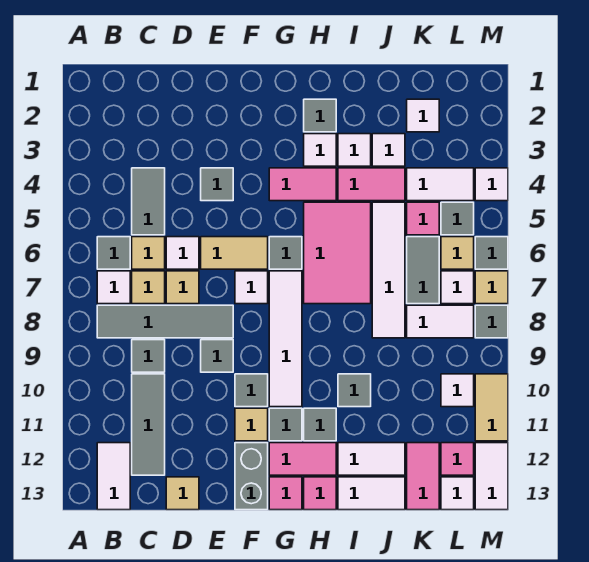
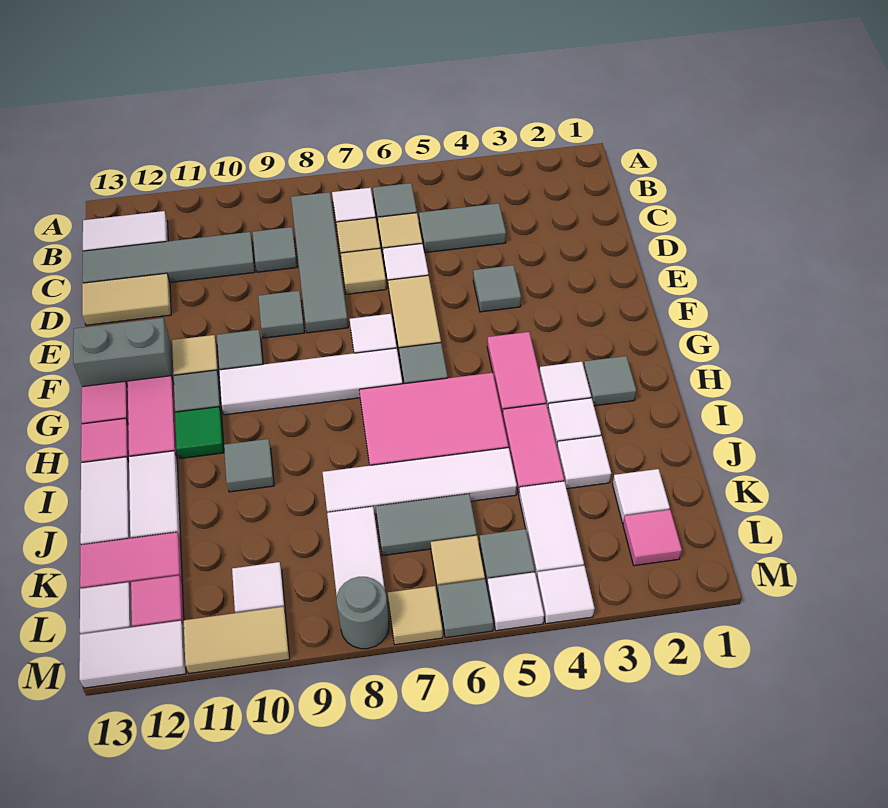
grey 1x3 tile [132,374,165,475] -> grey 1x4 tile [82,232,255,283]
tan 1x1 tile [166,477,199,510] -> tan 1x2 tile [82,273,171,325]
grey 1x1 tile [304,408,336,441] -> green 1x1 tile [175,407,224,459]
pink 1x1 tile [407,202,439,235] -> pink 1x1 tile moved to [623,510,682,566]
white 1x1 tile [441,271,474,304] -> white 1x1 tile moved to [487,572,544,631]
grey 1x1 tile [475,305,508,338] -> grey 1x1 round brick [337,577,389,649]

